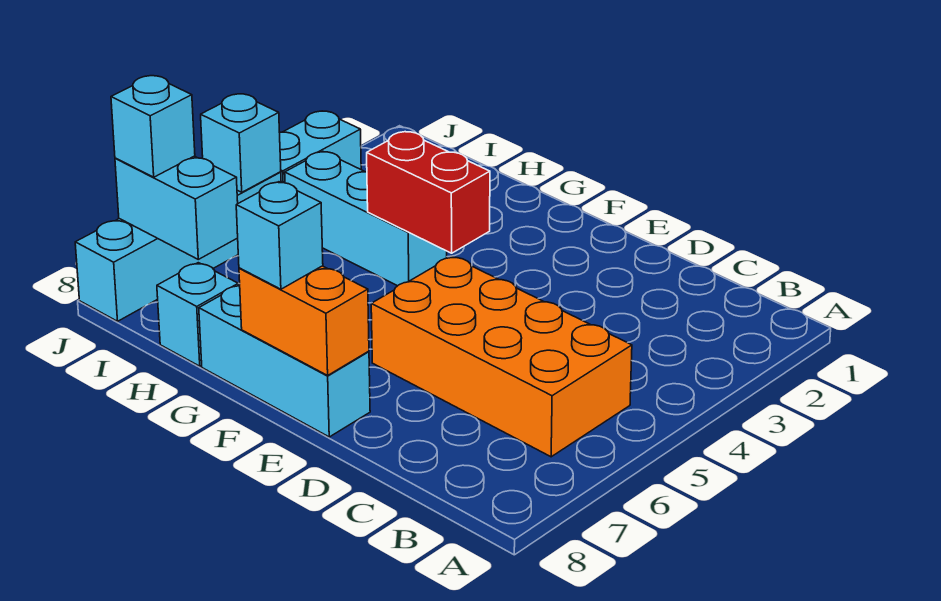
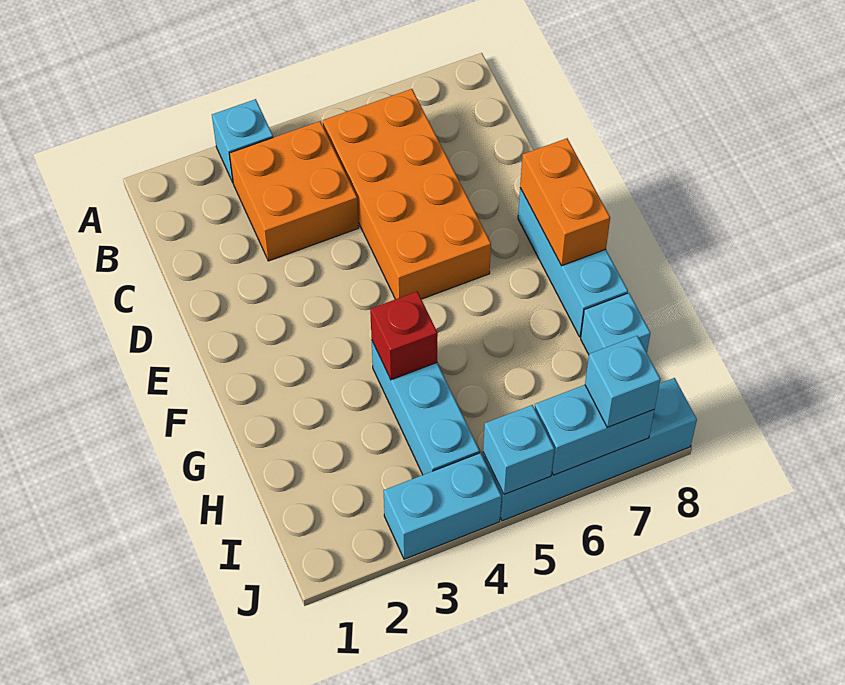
none -> orange 2x2 brick [229,121,359,261]
red 1x2 brick [367,132,490,253] -> red 1x1 brick [370,292,438,380]
cyan 1x1 brick [236,182,323,289] -> cyan 1x1 brick moved to [212,99,273,182]
cyan 1x2 brick [115,156,238,259] -> cyan 1x2 brick turned to [535,385,654,475]

